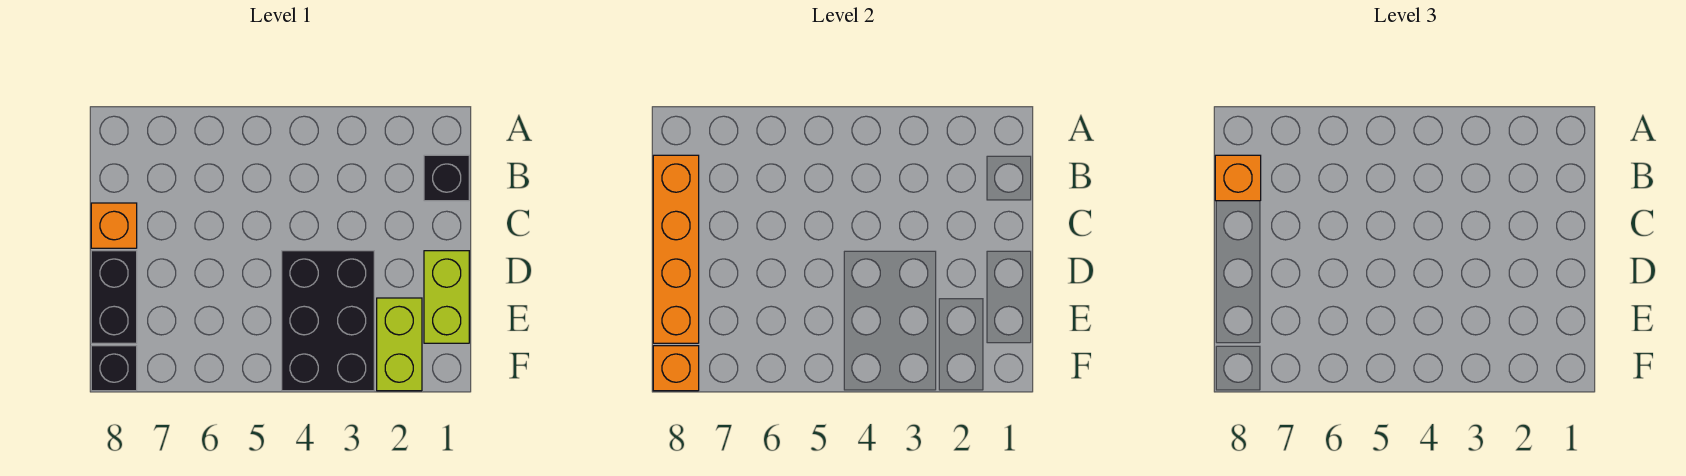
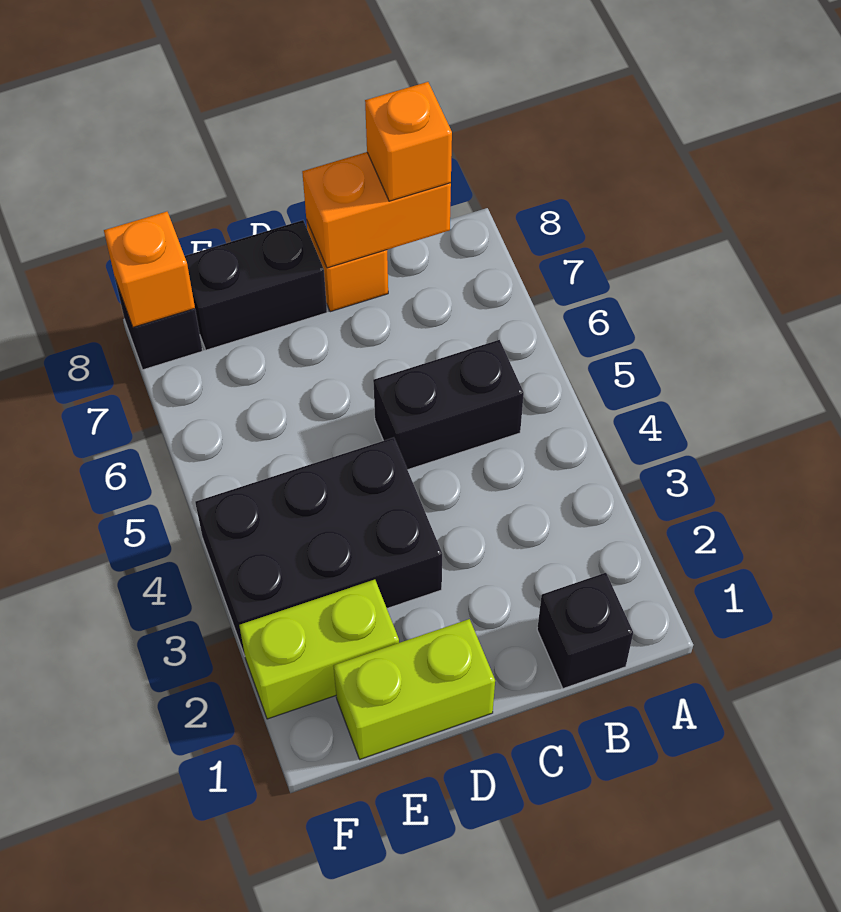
none -> black 1x2 brick [373,340,524,470]
orange 1x4 brick [653,155,699,343] -> orange 1x2 brick [302,152,451,268]

